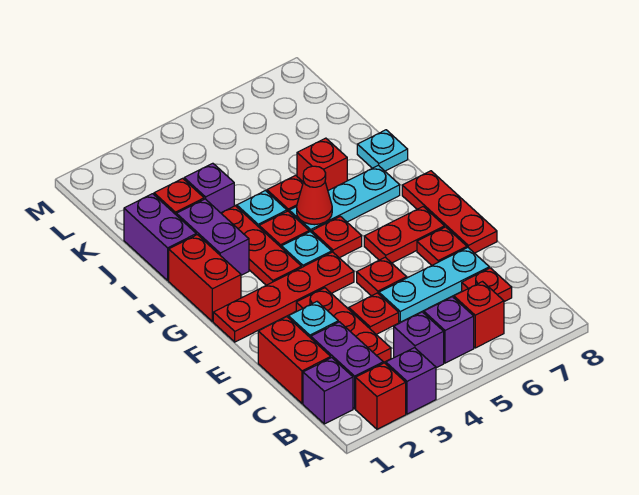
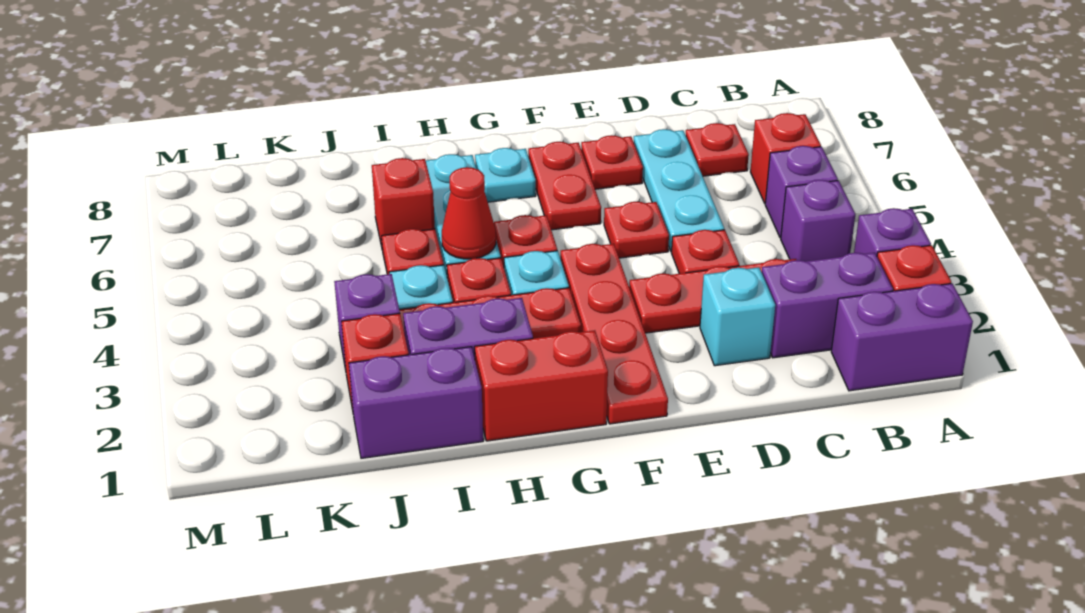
purple 1x1 brick [303,358,353,424] -> purple 1x2 brick [831,284,973,391]
red 1x2 brick [258,317,331,403] -> none
red 1x3 plate [402,171,497,253] -> none
cyan 1x1 plate [357,130,408,171] -> cyan 1x1 plate moved to [475,148,536,202]

